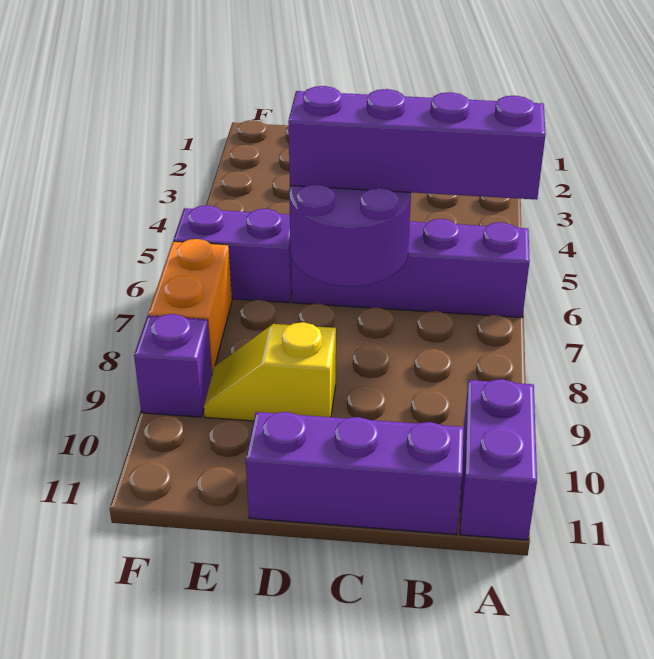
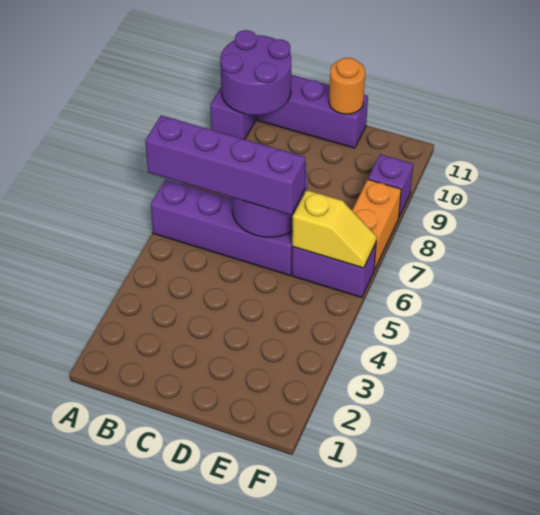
none -> purple 2x2 round brick [220,30,291,115]
yellow 1x2 slope [204,322,336,421] -> yellow 1x2 slope moved to [292,190,377,268]
none -> orange 1x1 round brick [329,58,365,114]

